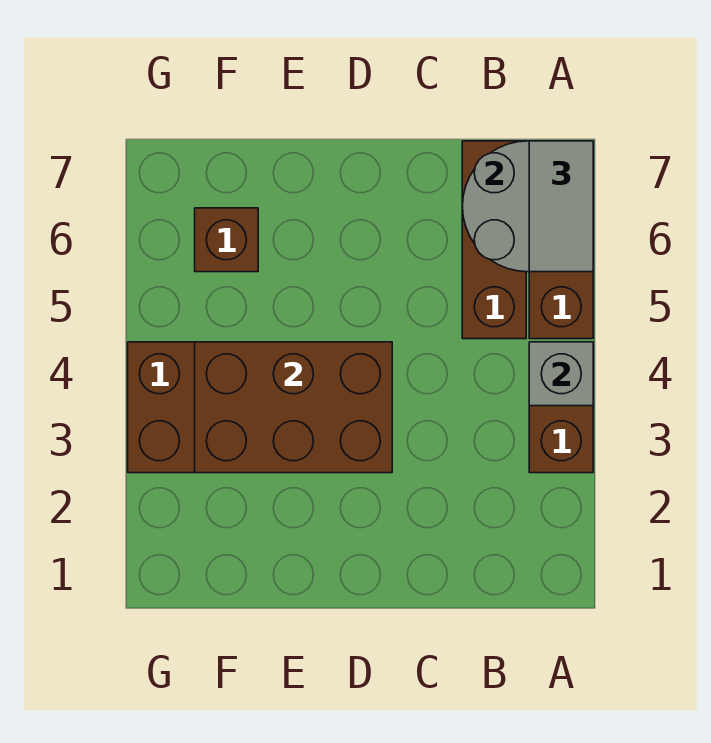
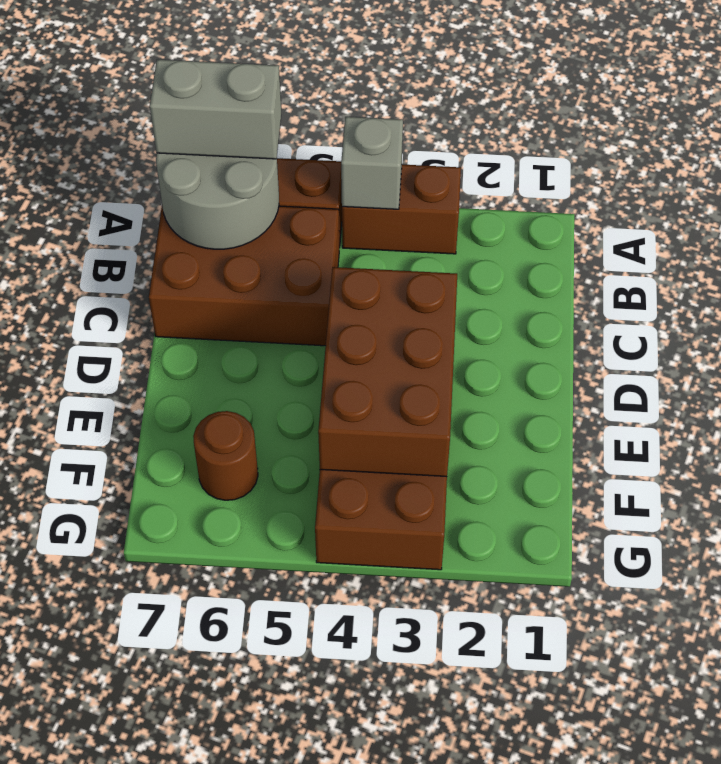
grey 1x2 tile [529,141,593,272] -> grey 1x2 brick [150,59,281,159]
brown 1x3 brick [462,141,526,339] -> brown 2x3 brick [149,206,339,346]
brown 1x1 brick [195,208,258,272] -> brown 1x1 round brick [193,411,258,500]

